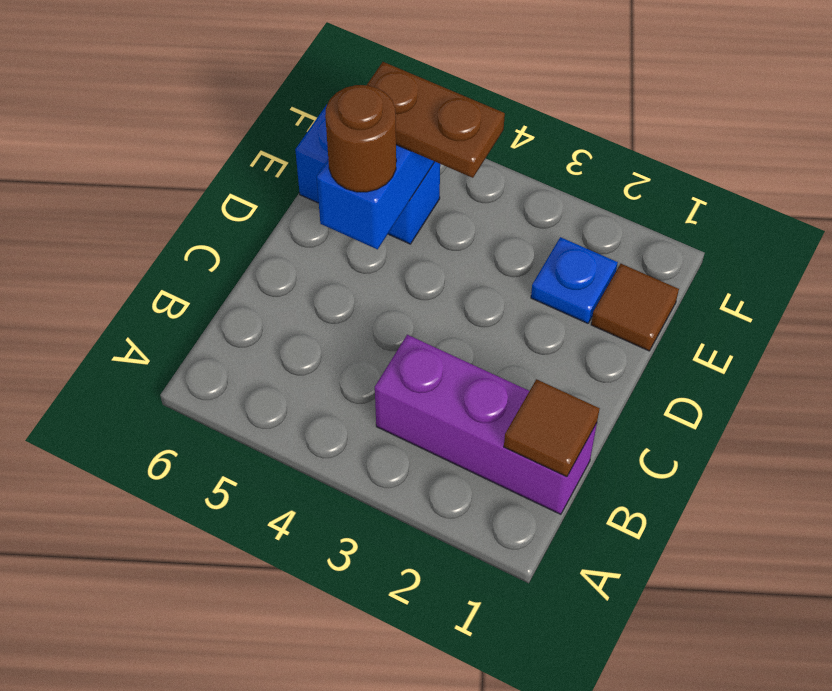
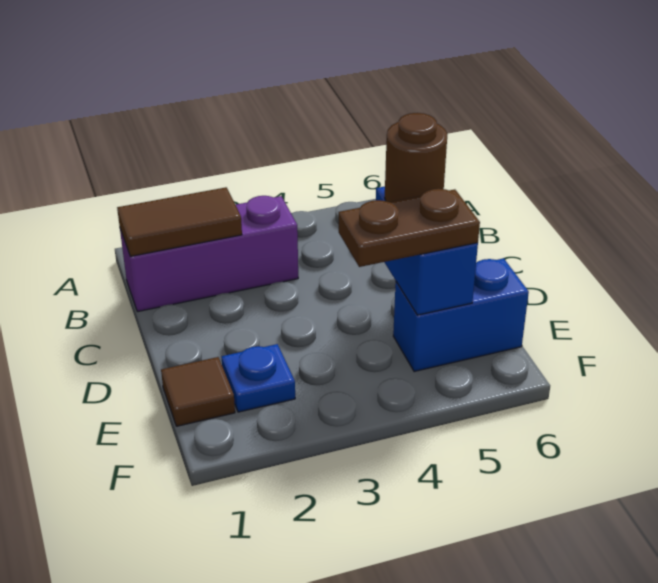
brown 1x1 tile [504,379,600,477] -> brown 1x2 tile [117,187,242,256]

